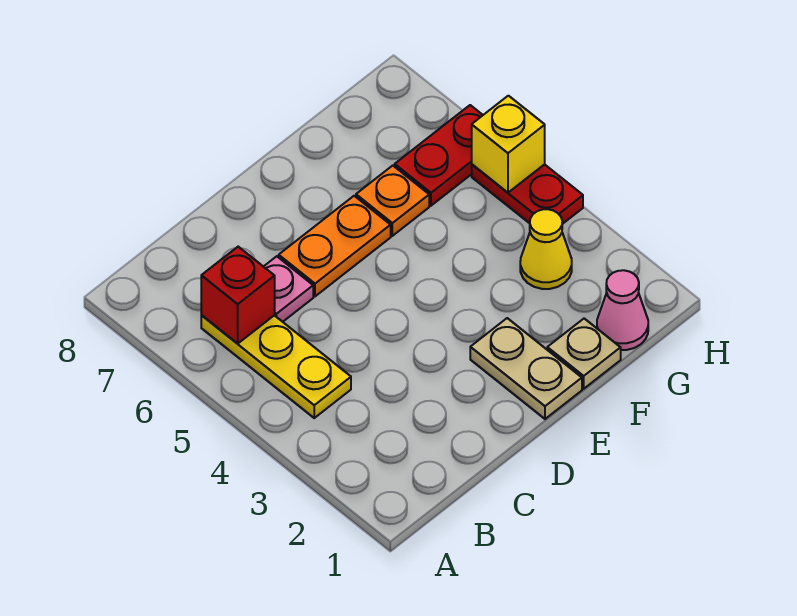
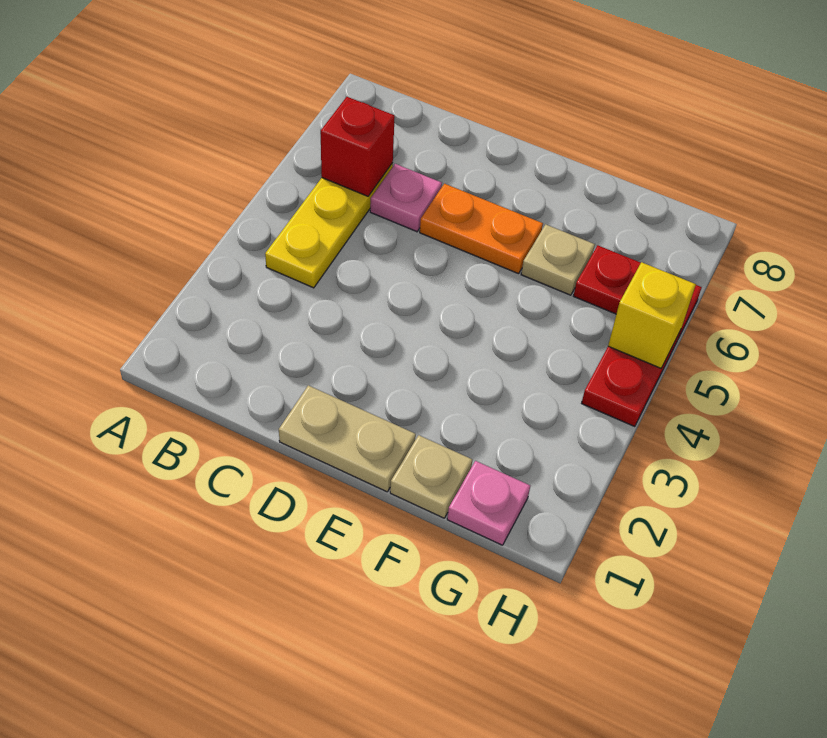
tan 1x2 plate [470,318,582,419] -> tan 1x2 plate turned to [279,385,416,492]
orange 1x1 plate [356,166,429,236] -> tan 1x1 plate [521,224,595,295]
pink 1x1 cone [597,270,648,350] -> pink 1x1 plate [447,461,530,545]
yellow 1x1 cone [520,209,572,289] -> none

